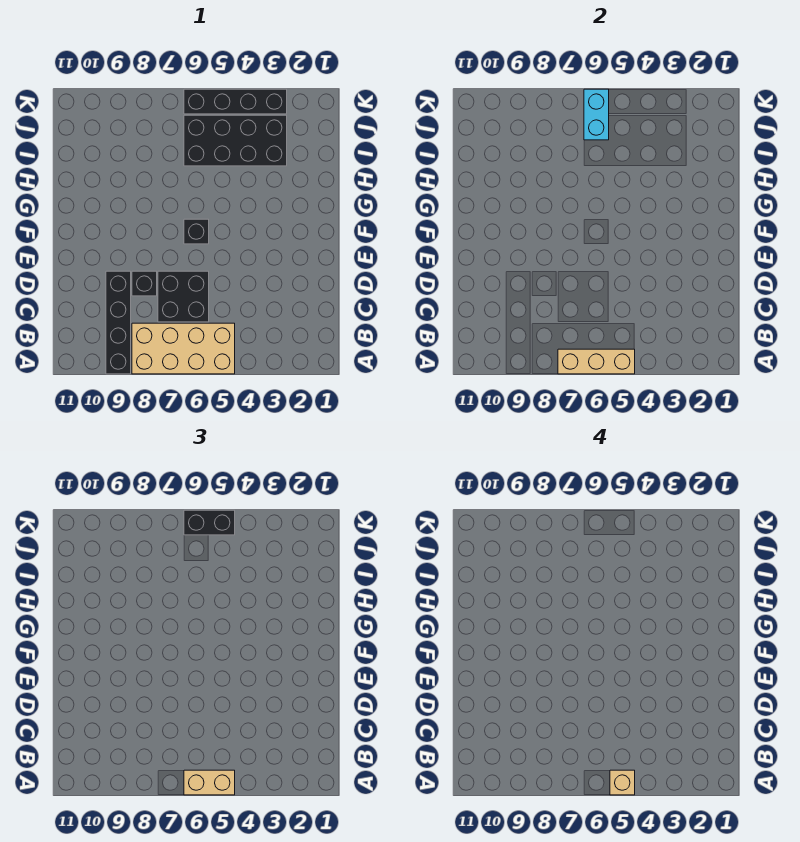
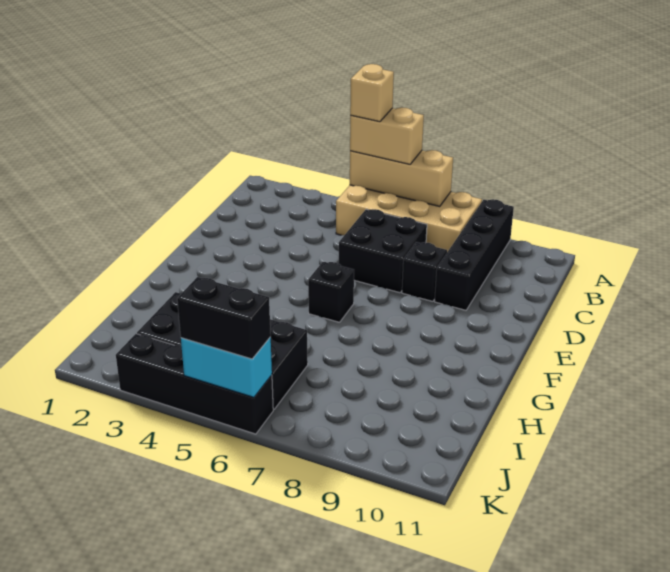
cyan 1x2 brick [584,89,609,140] -> cyan 1x2 brick turned to [181,337,272,397]

